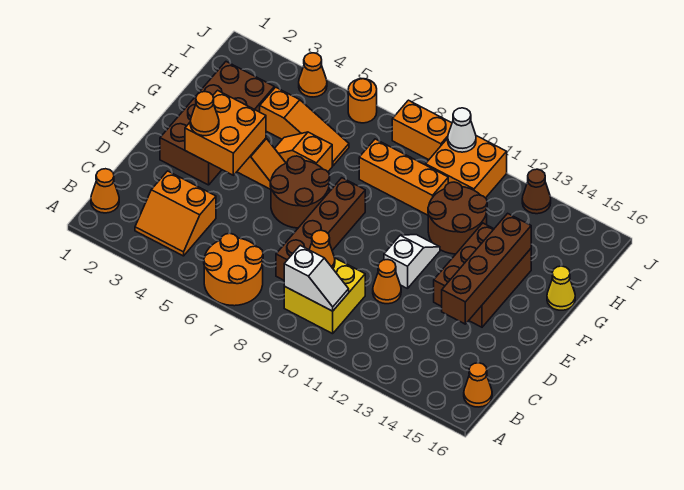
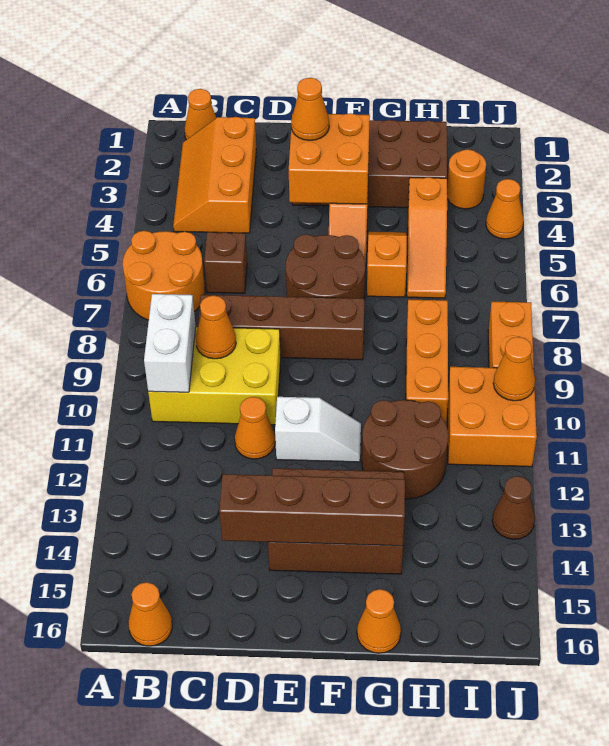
orange 2x2 slope [135,171,216,256] -> orange 2x3 slope [173,117,256,233]
yellow 2x2 brick [284,258,365,334] -> yellow 2x3 brick [148,327,281,425]
white 1x2 slope [284,245,349,311] -> white 1x2 brick [144,294,196,392]
none -> brown 1x1 brick [204,232,247,293]
yellow 1x1 cone [547,266,575,310] -> orange 1x1 cone [357,589,401,653]
orange 1x1 round brick [348,79,377,123] -> orange 1x1 round brick moved to [447,149,486,209]
white 1x1 cone [448,108,476,152] -> orange 1x1 cone [493,337,535,401]

